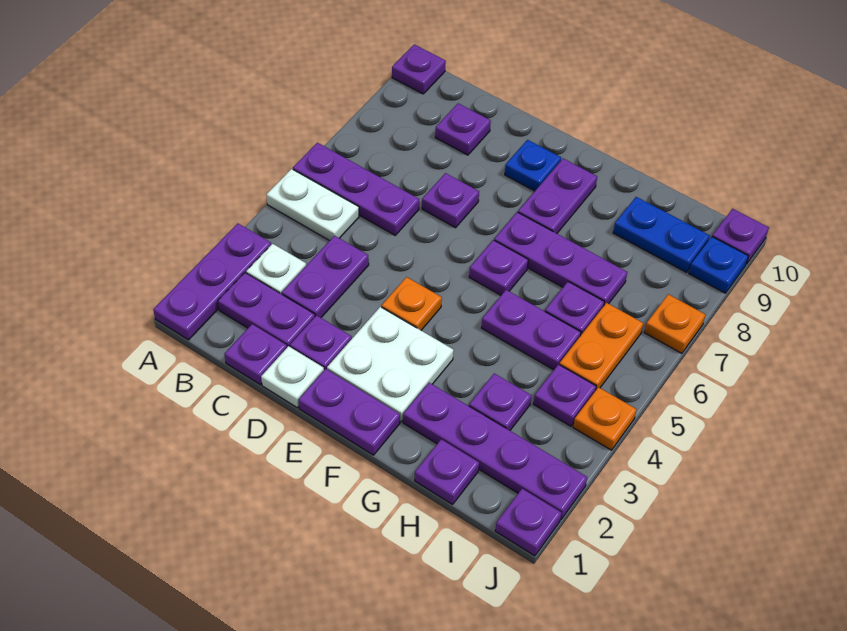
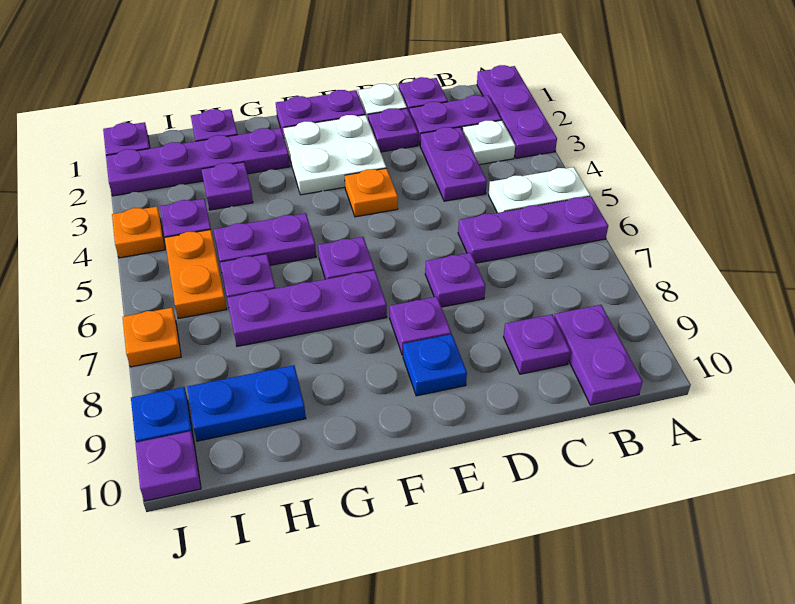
purple 1x1 plate [392,44,446,94] -> purple 1x1 plate moved to [390,297,451,355]
purple 1x2 plate [518,159,597,233] -> purple 1x2 plate moved to [554,305,643,405]

